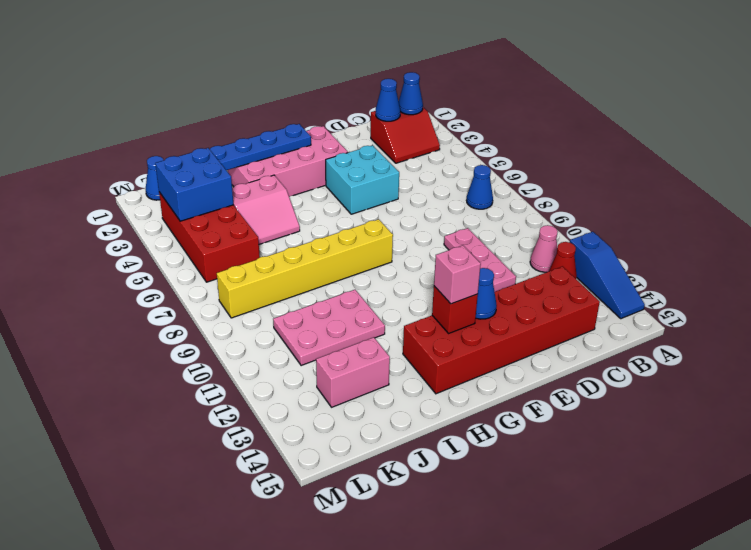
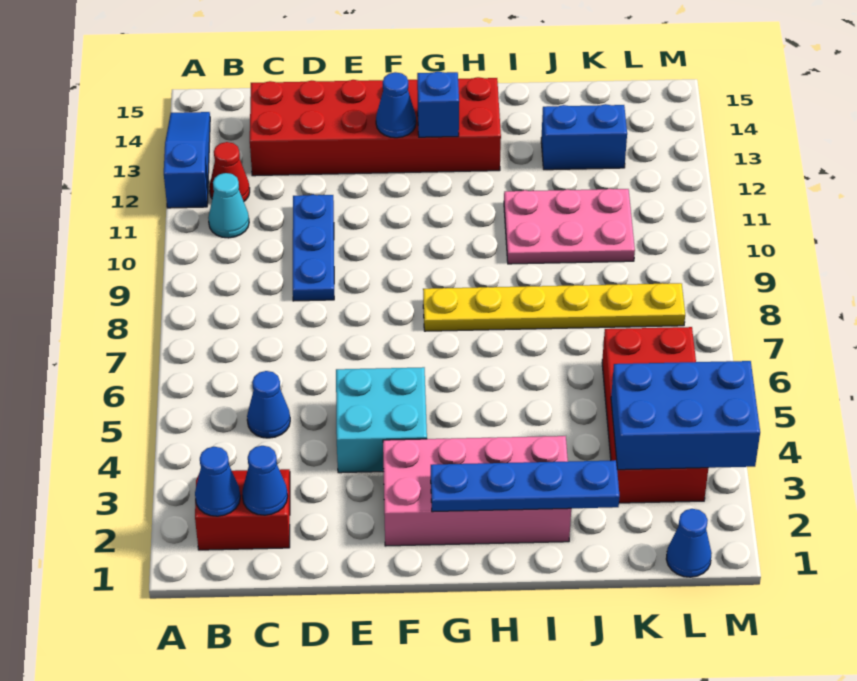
blue 1x1 cone [466,165,493,209] -> blue 1x1 cone moved to [247,371,290,438]
pink 1x1 cone [530,225,558,272] -> cyan 1x1 cone [208,173,249,238]
pink 1x3 plate [444,228,516,292] -> blue 1x3 plate [293,195,334,301]
yellow 1x6 brick [217,219,393,318] -> yellow 1x6 plate [423,283,685,331]
red 1x1 brick [432,286,478,333] -> blue 1x1 brick [417,72,459,137]
pink 1x1 brick [434,245,481,304] -> none
pink 2x2 slope [232,175,300,244] -> none
pink 1x2 brick [316,337,390,407] -> blue 1x2 brick [541,104,627,170]
blue 2x2 brick [155,148,234,221] -> blue 2x3 brick [611,361,760,470]

